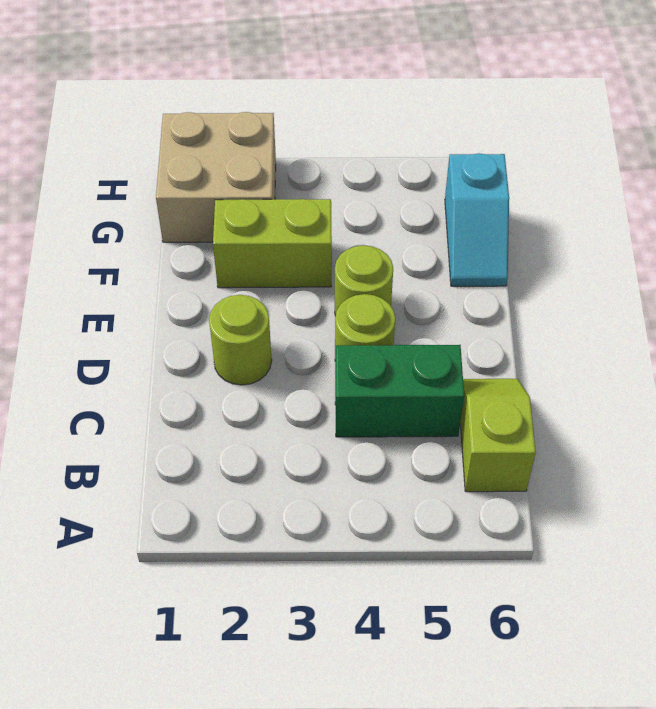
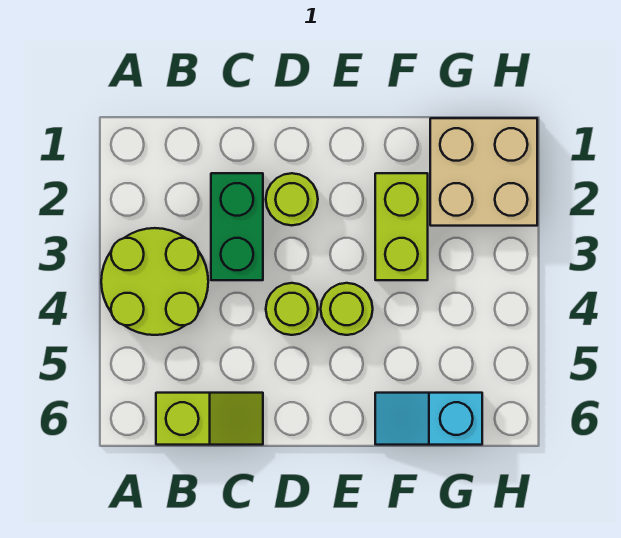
none -> lime 2x2 round brick [101,228,208,335]
green 1x2 brick [335,345,464,437] -> green 1x2 brick moved to [211,173,263,280]

